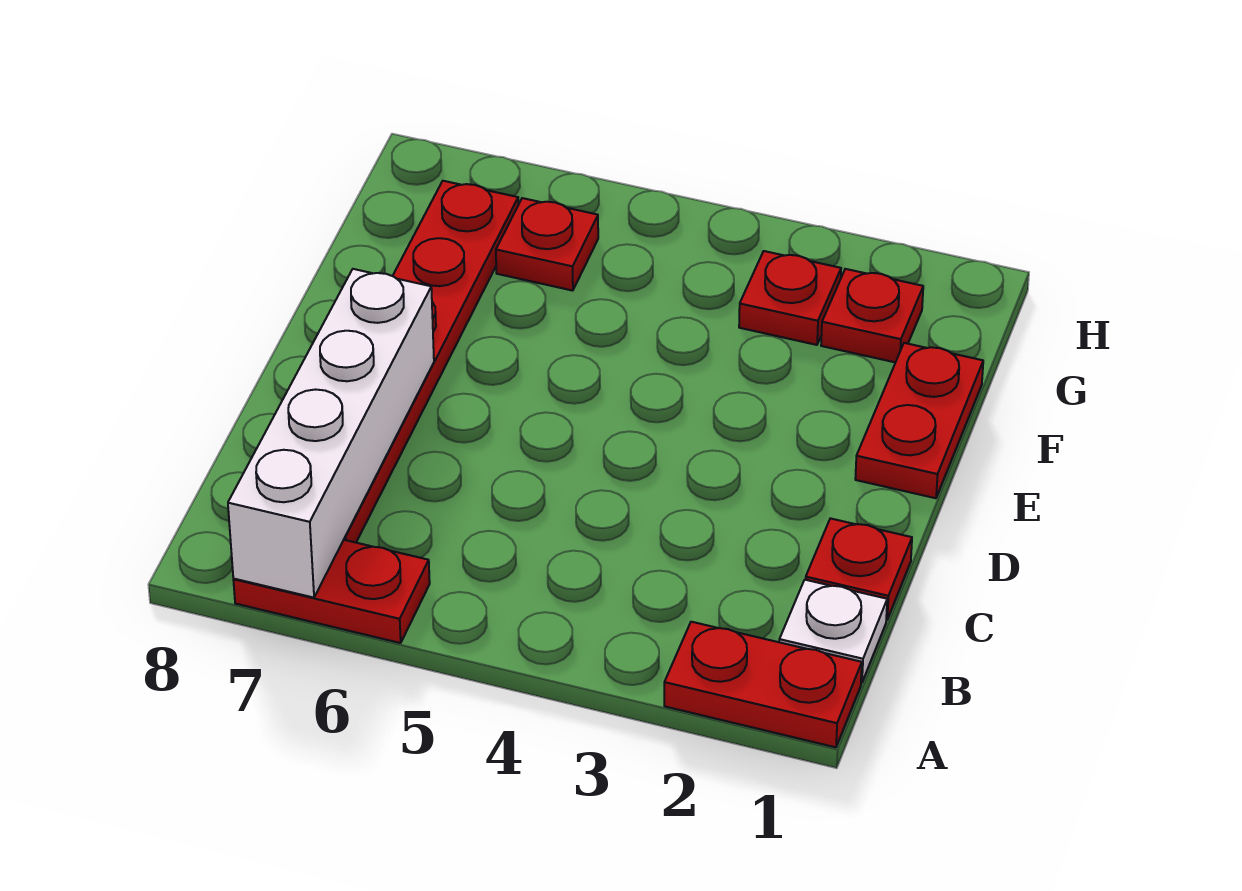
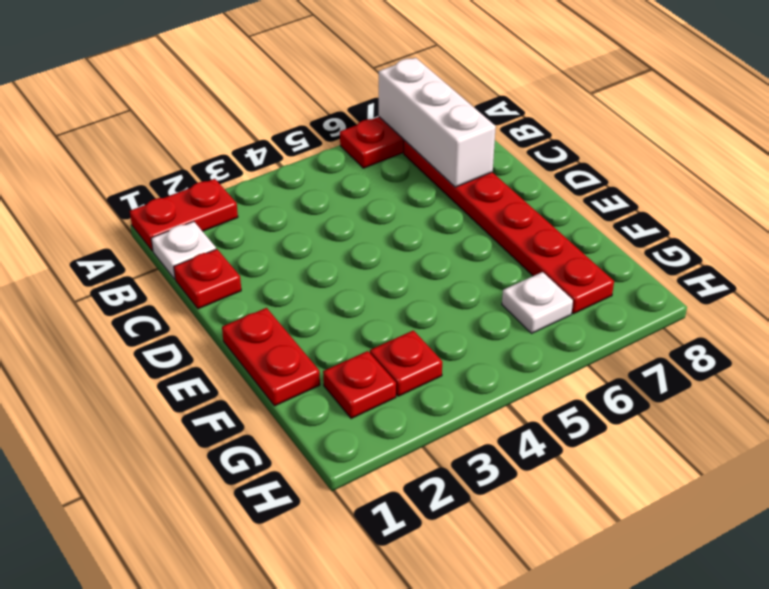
white 1x4 brick [228,269,434,598] -> white 1x3 brick [379,58,496,187]
red 1x1 plate [496,198,598,291] -> white 1x1 plate [502,272,573,333]

